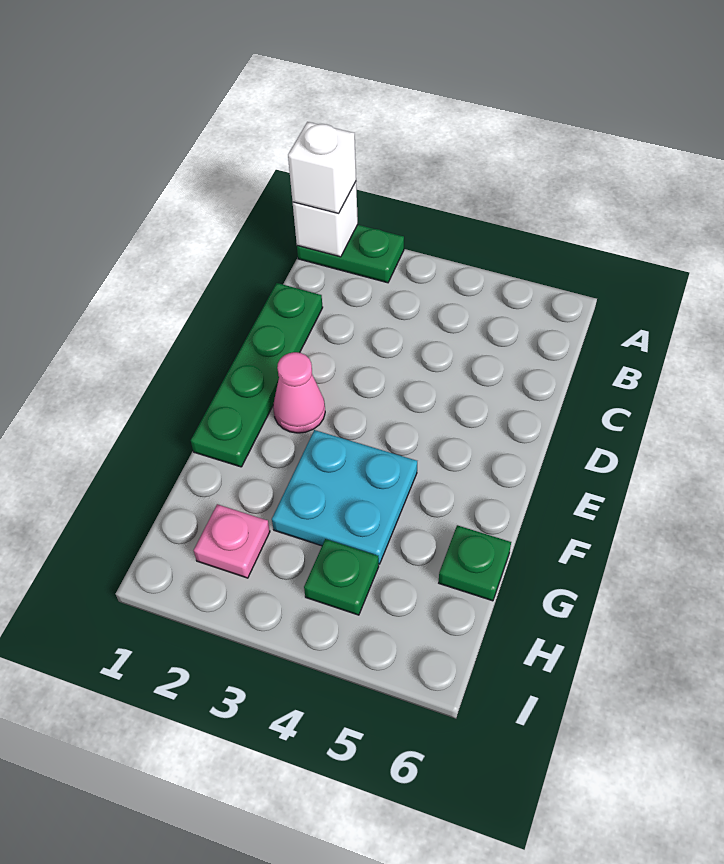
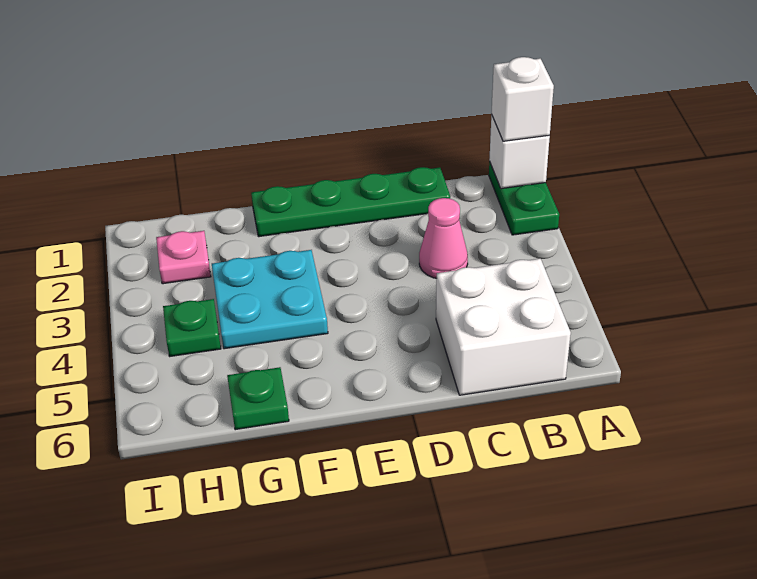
none -> white 2x2 brick [436,259,571,395]
pink 1x1 cone [273,352,325,433] -> pink 1x1 cone moved to [419,198,468,278]

